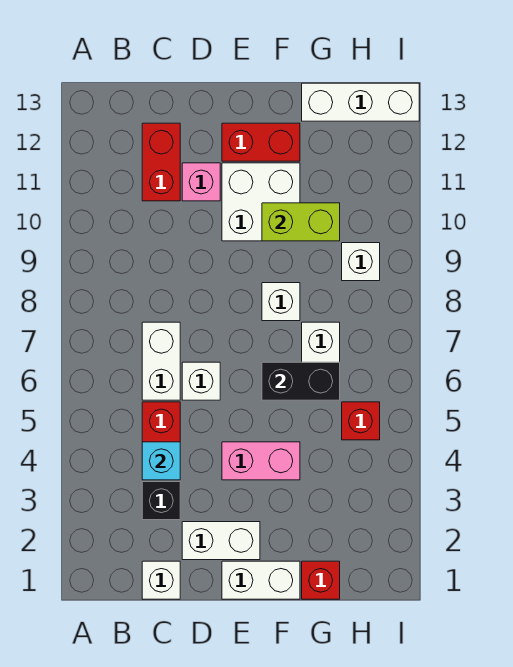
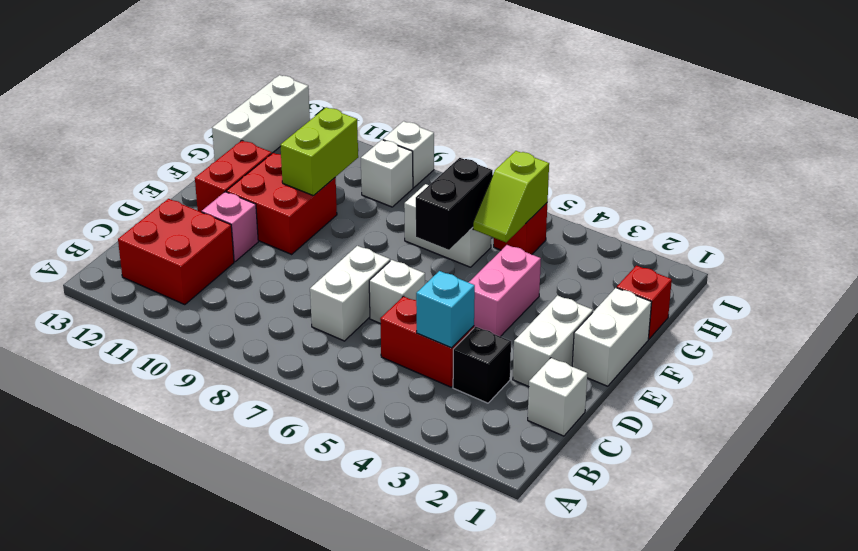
white 1x2 brick [142,322,180,400] -> white 1x2 brick turned to [310,246,390,341]
red 1x2 brick [142,123,180,201] -> red 2x2 brick [118,199,234,305]
white 2x2 brick [222,163,300,241] -> red 2x2 brick [226,153,337,254]
white 1x1 brick [262,283,300,321] -> white 1x1 brick moved to [383,121,434,188]
none -> lime 1x2 slope [473,151,549,242]

